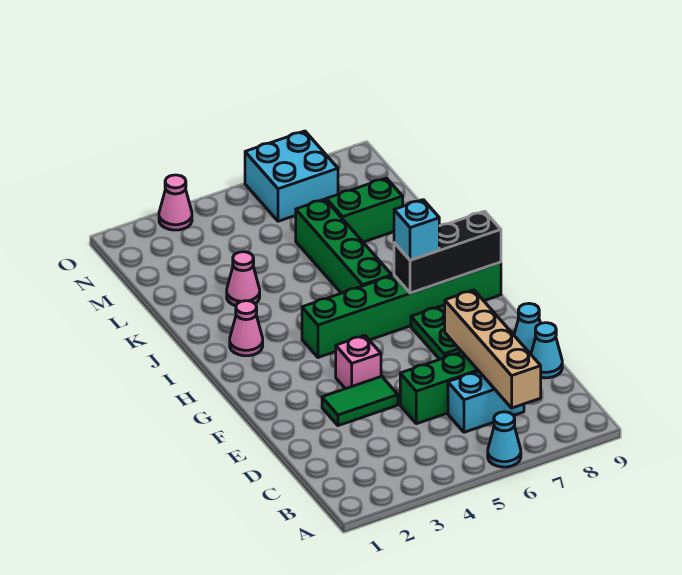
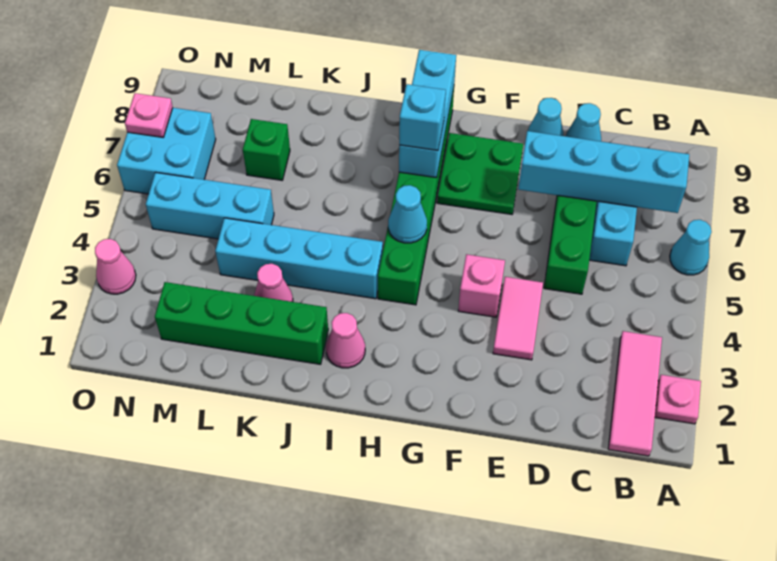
none -> pink 1x1 plate [655,375,701,424]
none -> pink 1x3 tile [608,331,662,456]
tan 1x4 brick [445,290,541,408] -> cyan 1x4 brick [518,131,689,213]
green 1x2 tile [322,376,398,426] -> pink 1x2 tile [493,277,543,360]
none -> cyan 1x1 cone [388,185,427,243]
black 1x3 brick [394,211,501,293] -> cyan 1x3 brick [399,50,456,178]
none -> cyan 1x4 brick [215,218,383,299]
green 1x4 brick [296,199,392,293] -> green 1x4 brick moved to [155,282,328,364]
none -> cyan 1x3 brick [146,172,274,239]
green 1x2 brick [326,178,403,242] -> green 1x1 brick [243,119,290,180]
none -> pink 1x1 plate [125,93,173,137]

